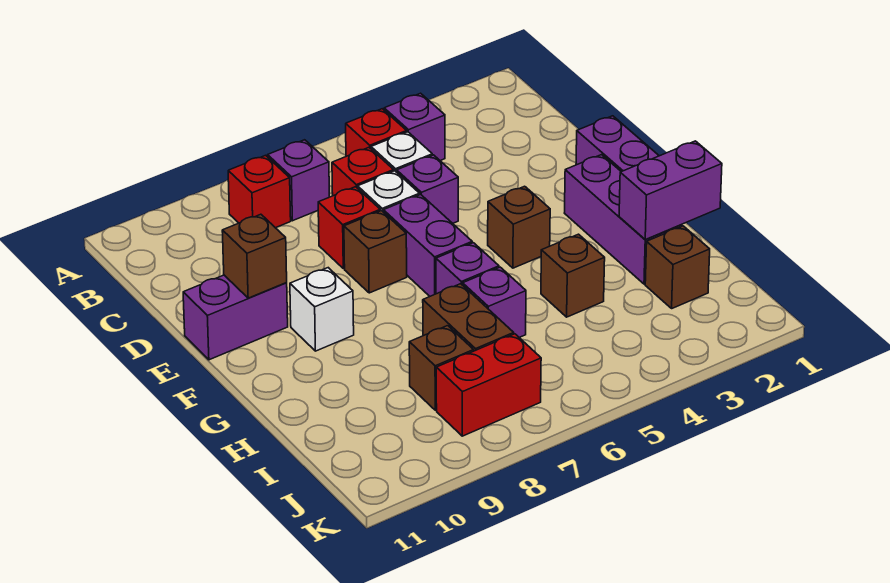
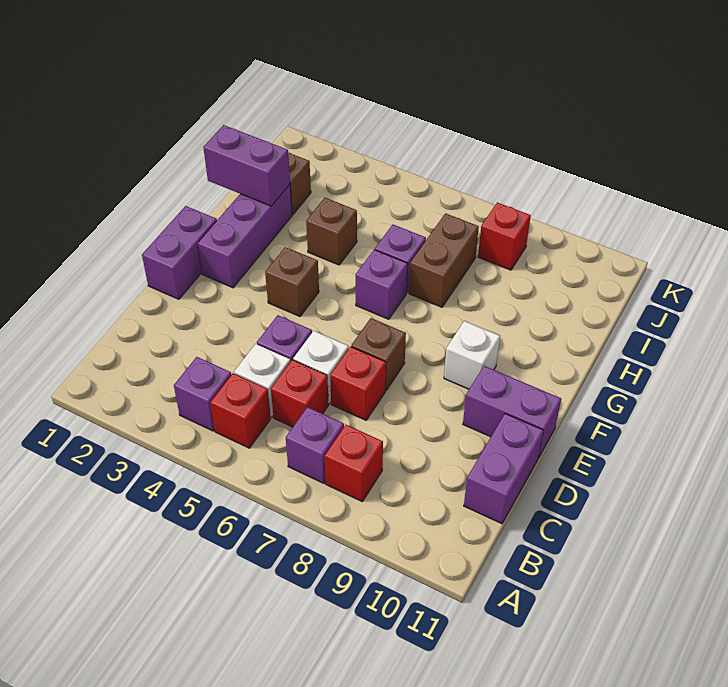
purple 1x2 brick [383,195,472,296] -> purple 1x2 brick moved to [464,414,544,524]
brown 1x1 brick [222,214,287,298] -> none
brown 1x1 brick [409,326,474,410] -> none
red 1x2 brick [436,334,541,436] -> red 1x1 brick [478,203,531,270]

